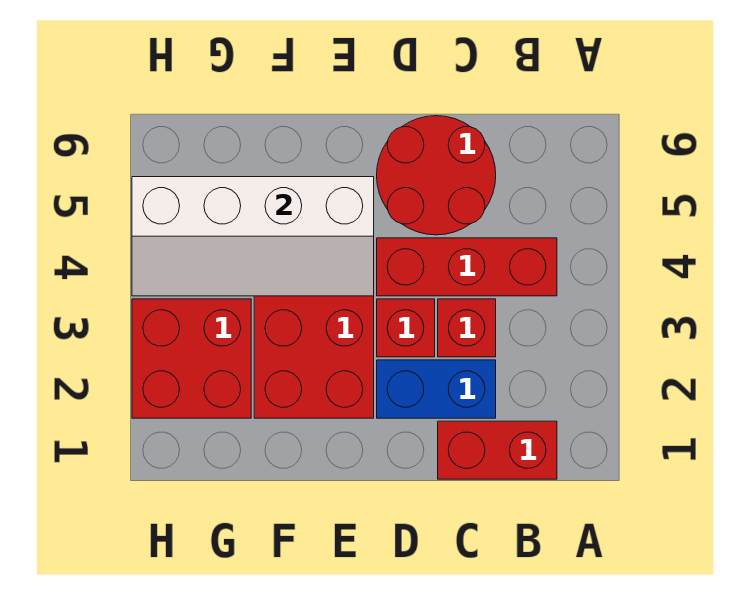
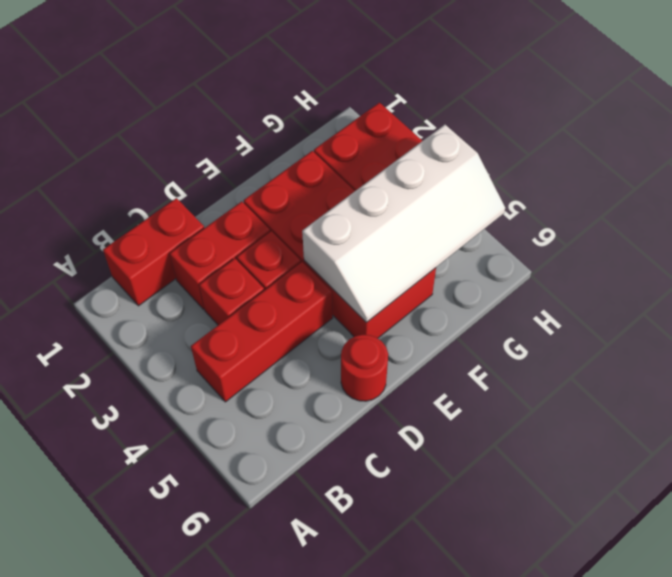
blue 1x2 brick [377,360,496,418] -> red 1x2 brick [170,202,270,309]
red 2x2 round brick [377,116,496,235] -> red 1x1 round brick [341,335,388,401]
white 2x4 slope [132,177,374,296] -> white 2x4 slope turned to [302,125,505,323]

